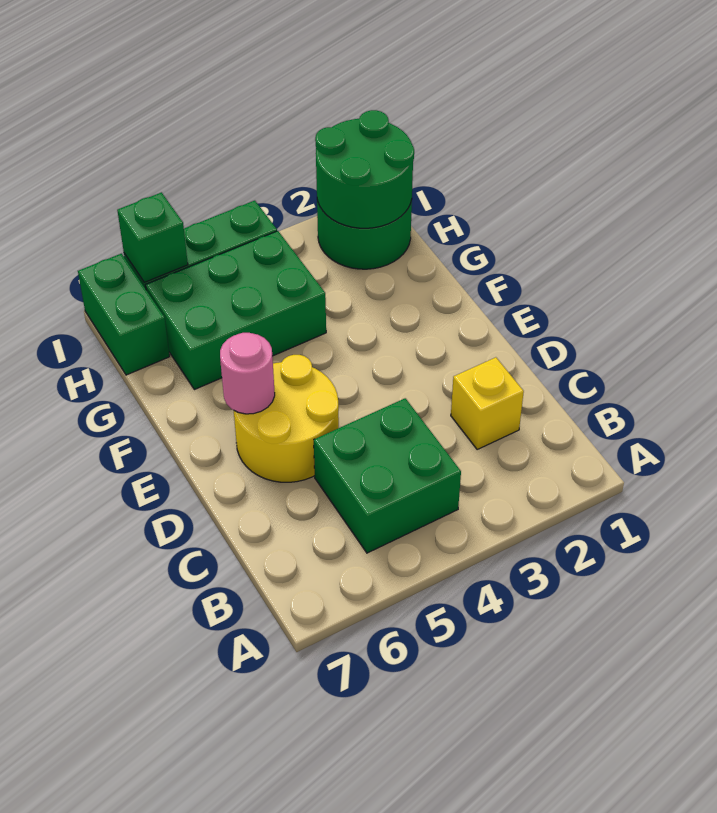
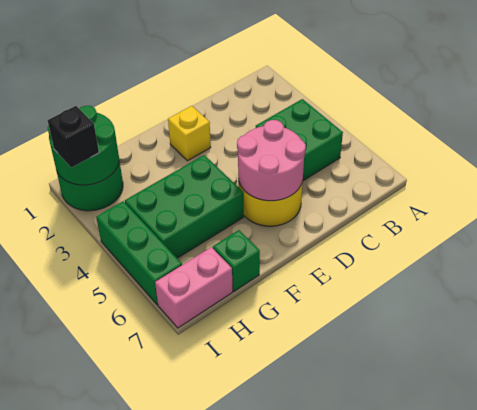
yellow 1x1 brick [451,357,524,449] -> yellow 1x1 brick moved to [168,106,211,161]
pink 1x1 round brick [220,333,275,414] -> pink 2x2 round brick [237,120,306,201]
green 2x3 brick [146,231,326,390] -> green 2x3 brick turned to [125,155,244,258]
green 1x2 brick [78,254,170,375] -> pink 1x2 brick [155,247,233,328]
none -> black 1x1 brick [48,106,99,168]
green 1x1 brick [117,192,188,282] -> green 1x1 brick moved to [213,230,260,291]

